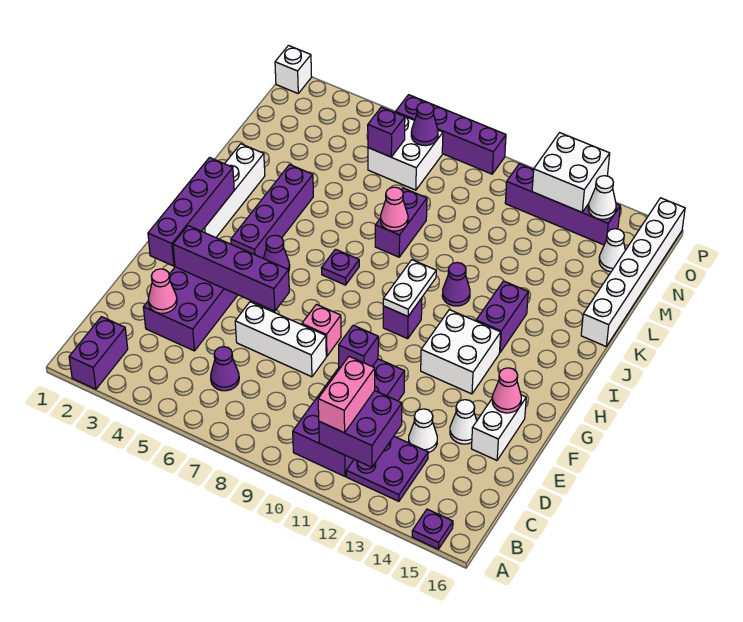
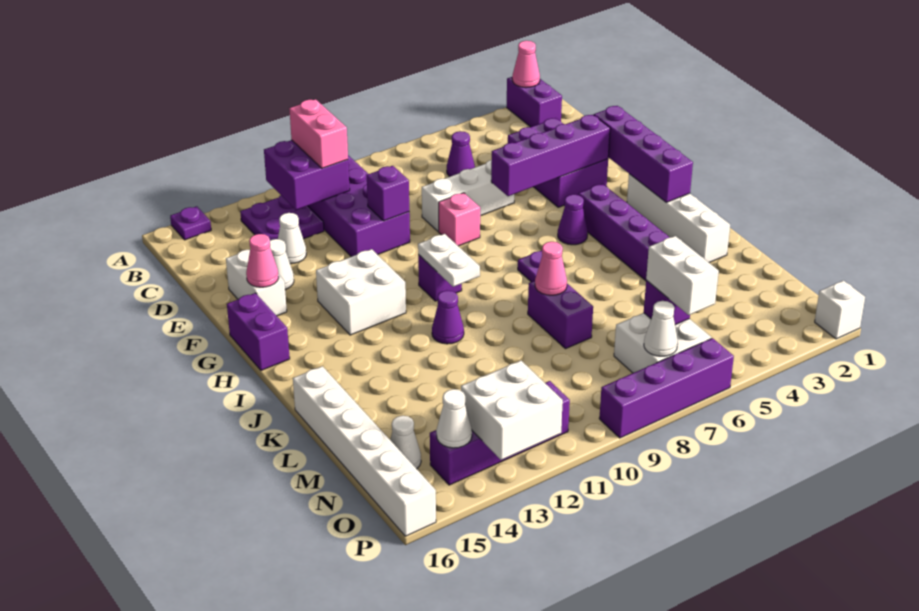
pink 1x1 cone [148,269,177,313] -> pink 1x1 cone moved to [512,41,540,88]
purple 1x2 brick [476,281,528,353] -> purple 1x2 brick moved to [227,293,290,370]
none -> white 1x2 brick [646,236,719,315]
purple 1x1 cone [411,102,438,146] -> white 1x1 cone [644,301,678,356]

